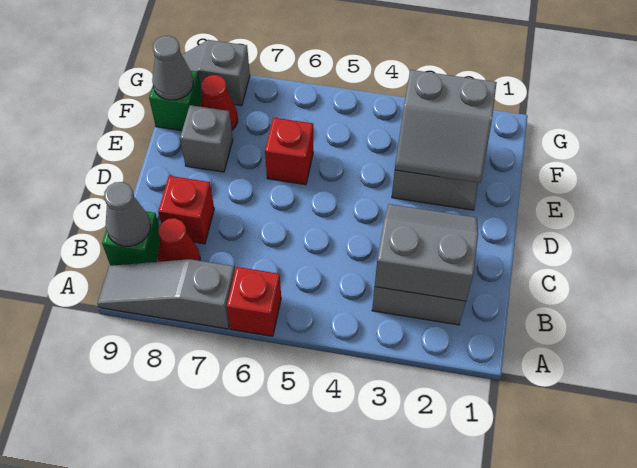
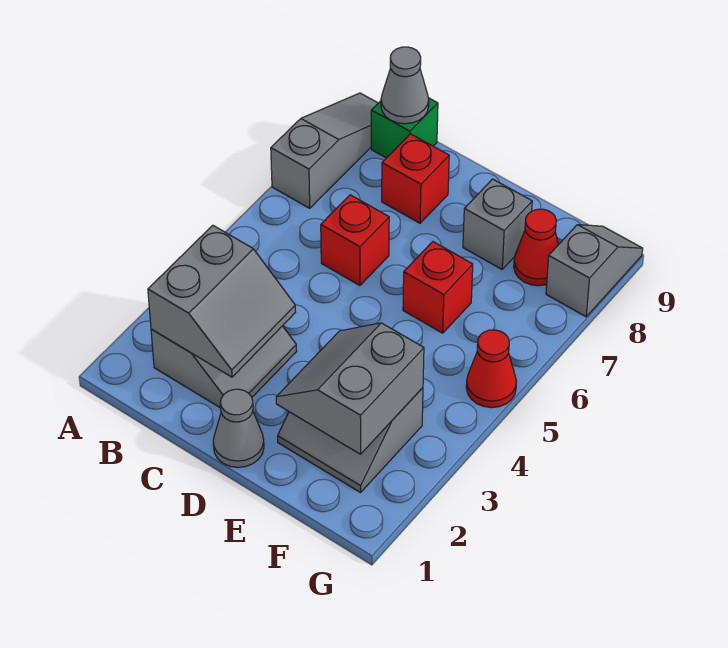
red 1x1 brick [227,267,281,336] -> red 1x1 brick moved to [321,195,389,285]
red 1x1 cone [158,218,200,262] -> red 1x1 cone moved to [466,330,516,408]
green 1x1 brick [149,71,202,131] -> none
grey 1x1 cone [152,36,193,100] -> grey 1x1 cone moved to [213,389,264,467]

